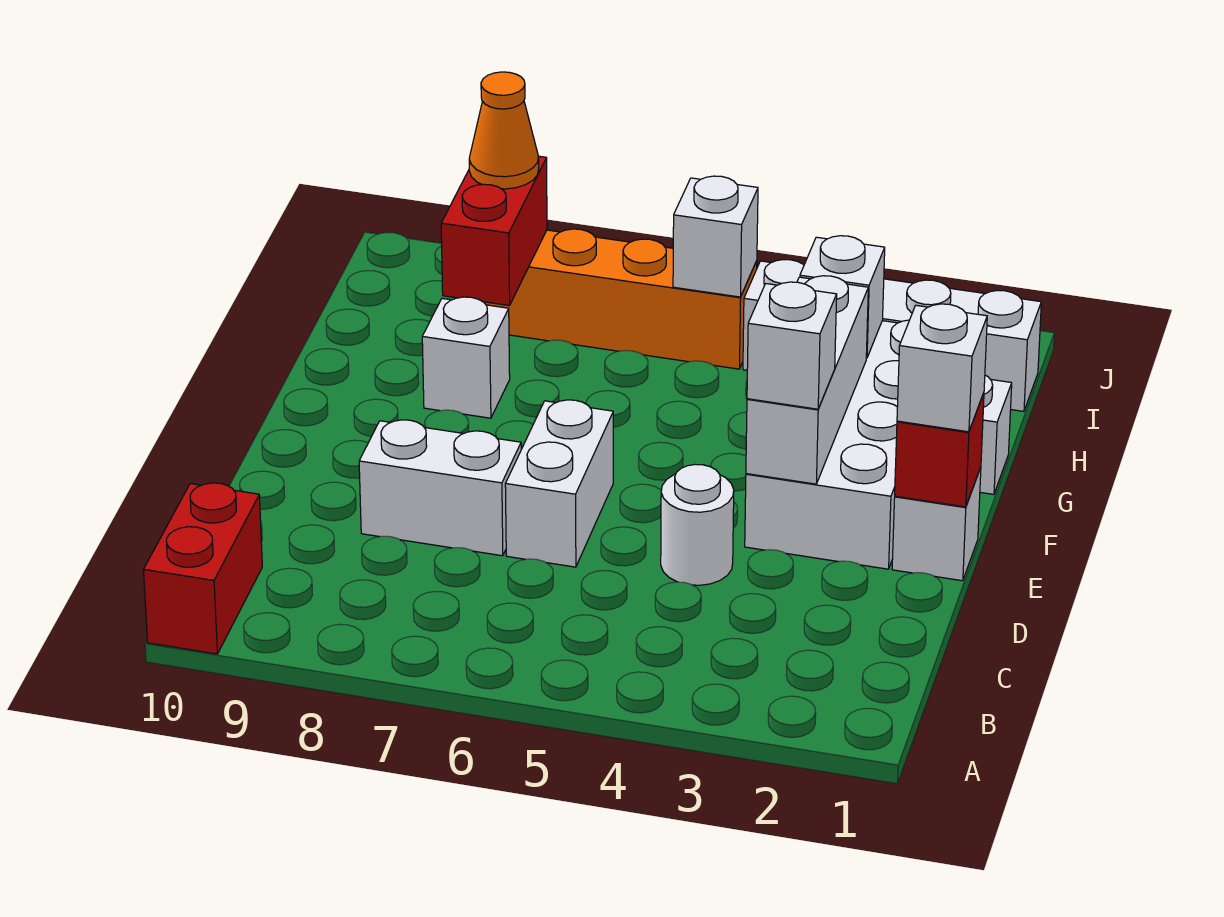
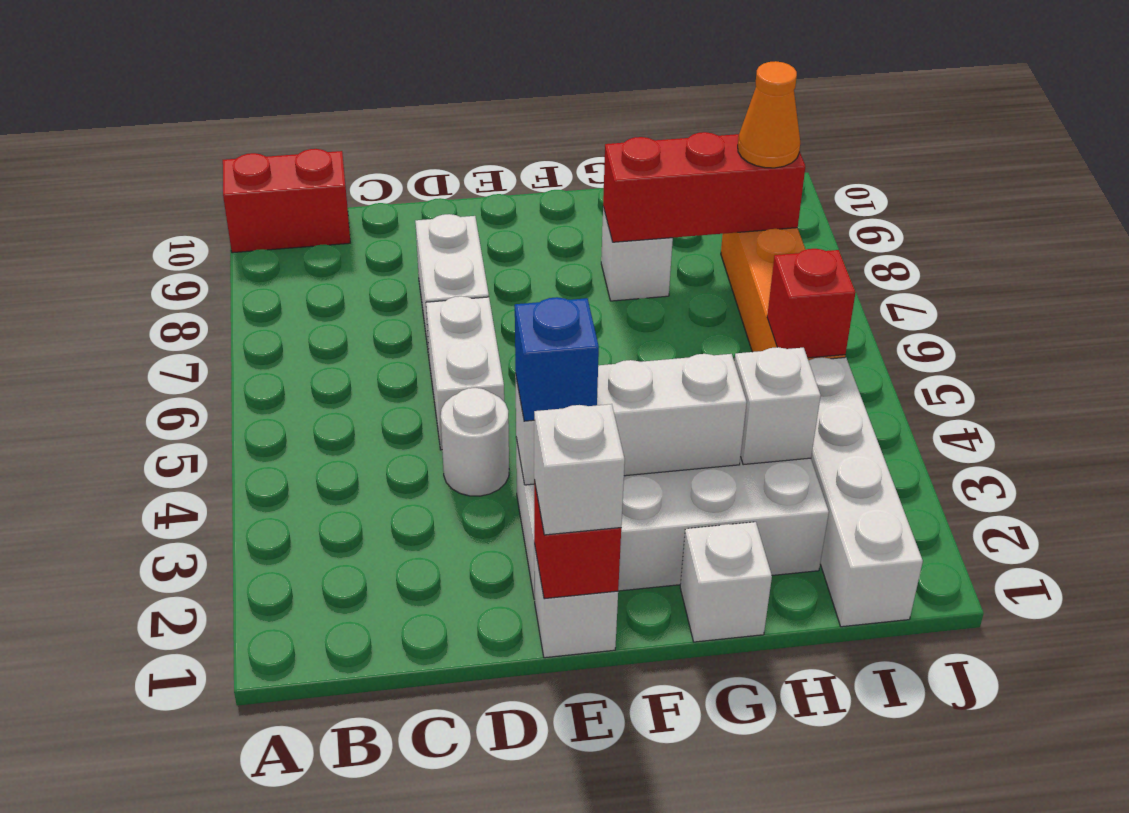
white 1x2 brick [505,400,613,567] -> white 1x2 brick turned to [426,296,504,450]
white 1x1 brick [747,282,837,409] -> blue 1x1 brick [515,297,599,421]
red 1x2 brick [441,156,547,306] -> red 1x3 brick [603,132,805,242]
white 1x1 brick [673,176,758,297] -> red 1x1 brick [767,249,856,358]

